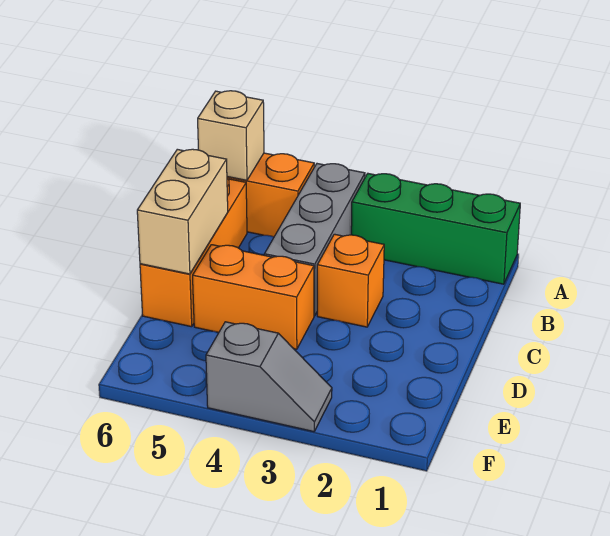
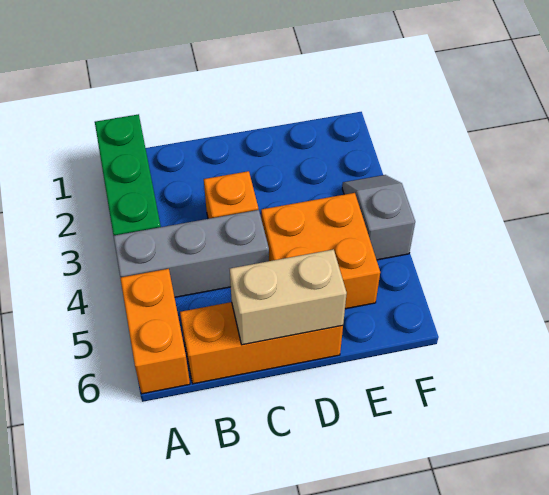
tan 1x1 brick [198,91,264,180] -> none
orange 1x2 brick [193,245,314,349] -> orange 2x2 brick [261,193,380,309]

